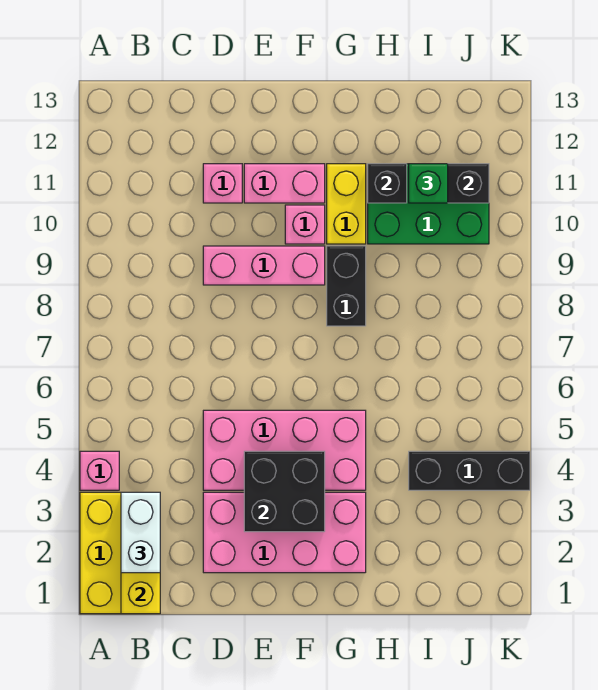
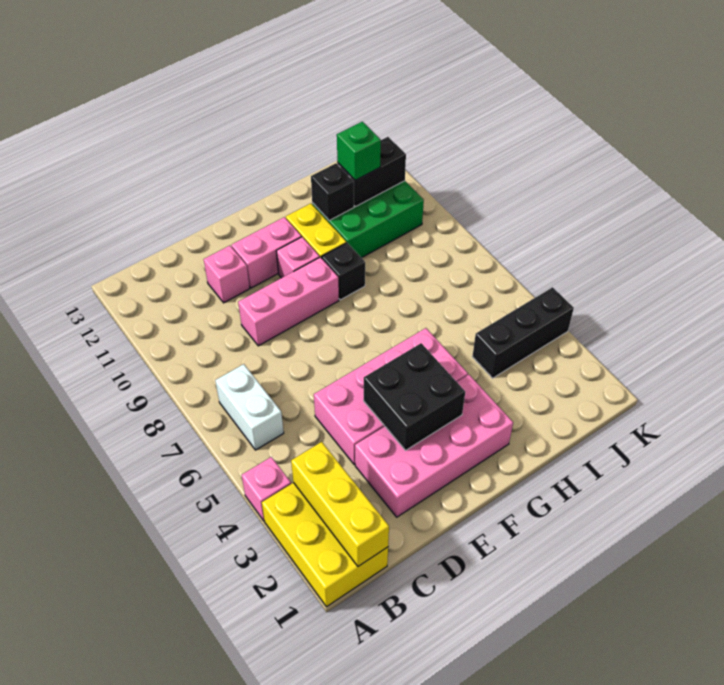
white 1x2 brick [121,492,160,573] -> white 1x2 brick moved to [215,364,284,450]
black 1x2 brick [327,246,366,326] -> black 1x1 brick [322,243,365,300]

